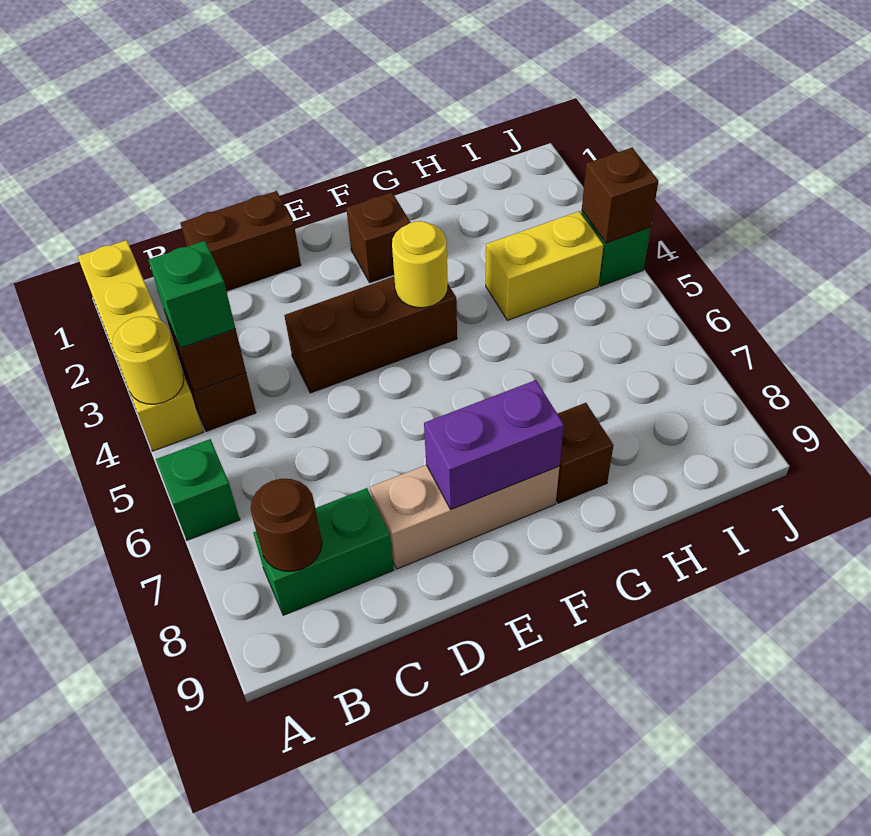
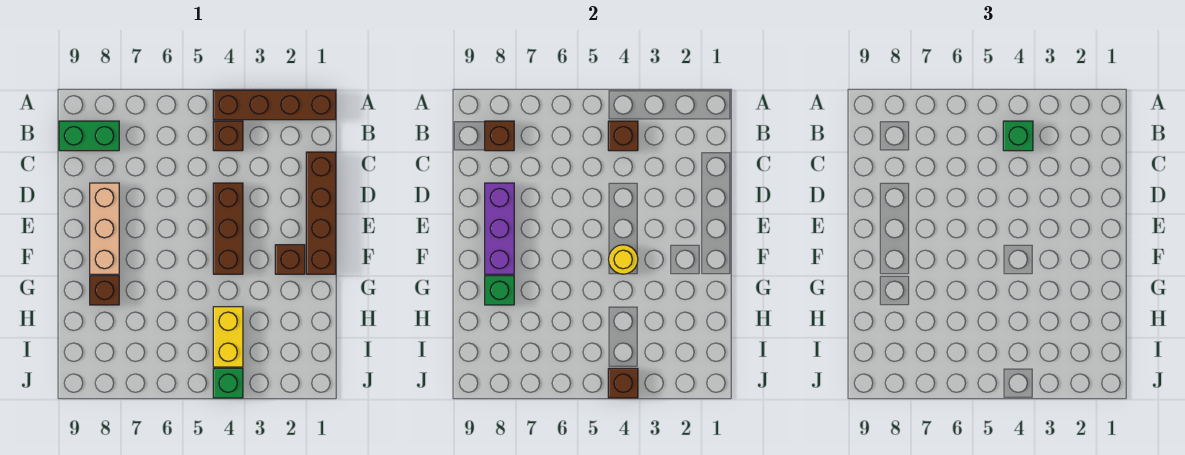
yellow 1x4 brick [78,240,203,451] -> brown 1x4 brick [213,90,336,120]
yellow 1x1 round brick [112,317,184,404] -> none
green 1x1 brick [156,439,240,540] -> green 1x1 brick moved to [485,276,514,305]
green 1x2 brick [253,488,394,615] -> green 1x2 brick turned to [59,121,119,151]
brown 1x1 round brick [250,479,322,571] -> brown 1x1 brick [485,121,514,151]
brown 1x2 brick [180,191,301,291] -> brown 1x4 brick [306,152,336,274]
purple 1x2 brick [424,380,564,510] -> purple 1x3 brick [485,183,514,274]

